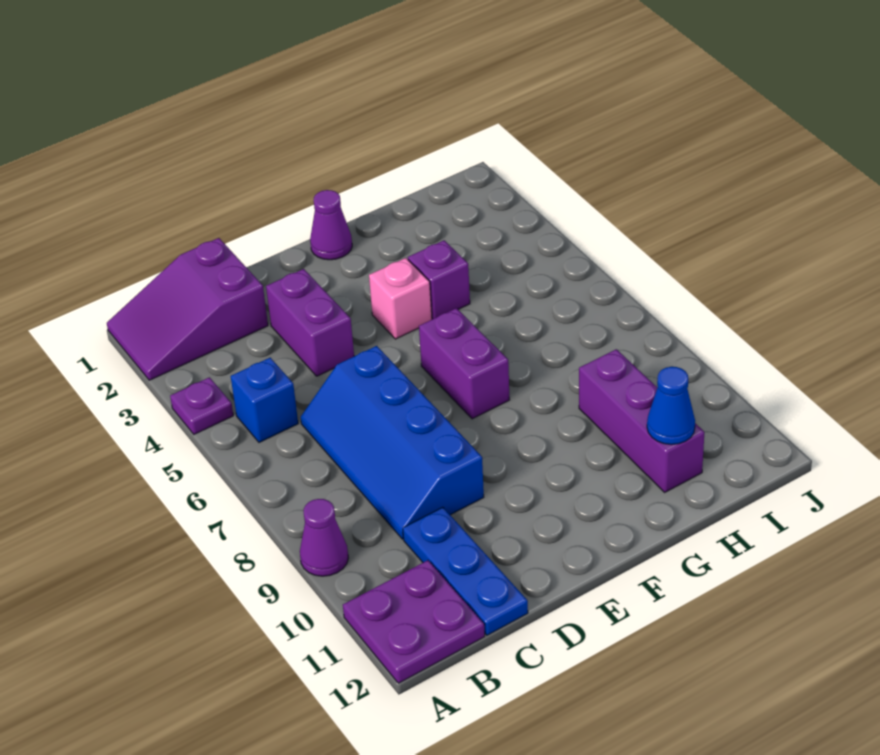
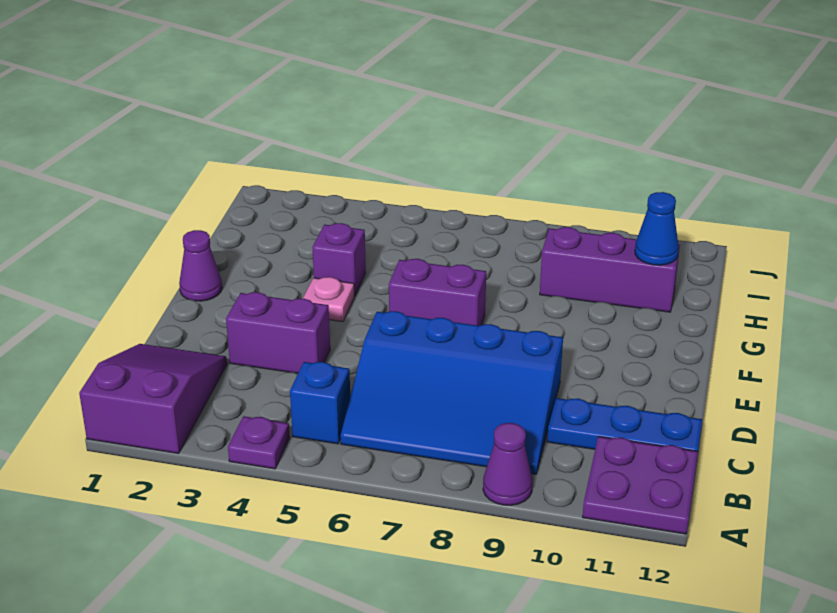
purple 2x3 slope [107,238,268,380] -> purple 2x3 slope turned to [79,344,227,454]
blue 2x4 slope [301,346,484,539] -> blue 3x4 slope [340,311,563,474]
pink 1x1 brick [369,258,432,339] -> pink 1x1 plate [303,277,354,322]

